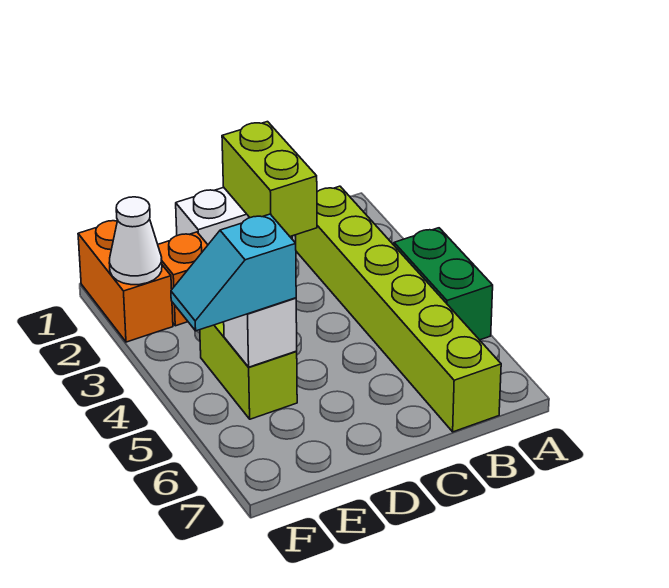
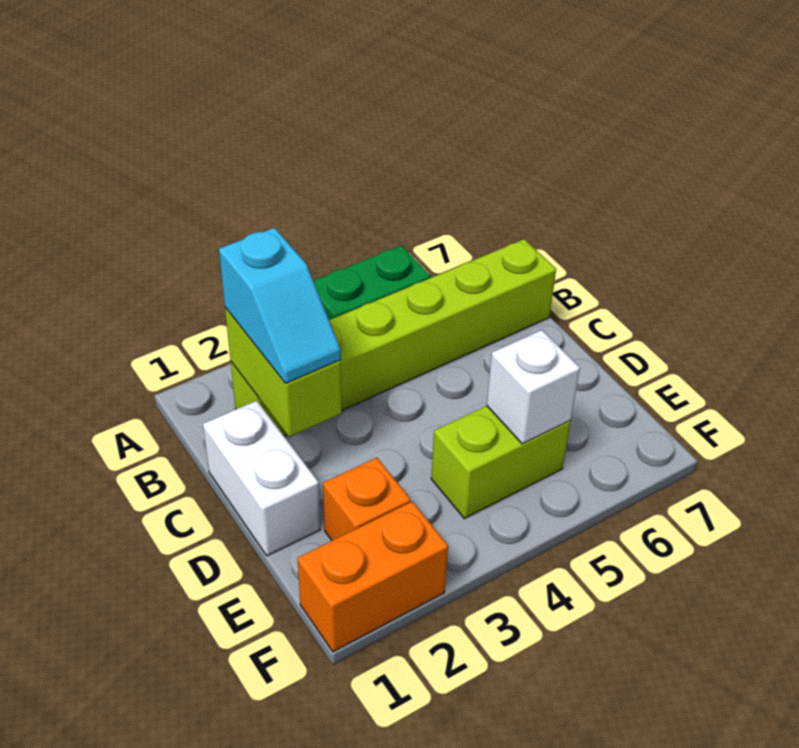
lime 1x2 brick [222,122,317,236] -> lime 1x2 brick turned to [225,307,342,437]
cyan 1x2 slope [171,214,296,331] -> cyan 1x2 slope moved to [219,228,341,384]
white 1x1 cone [109,197,162,285] -> none

